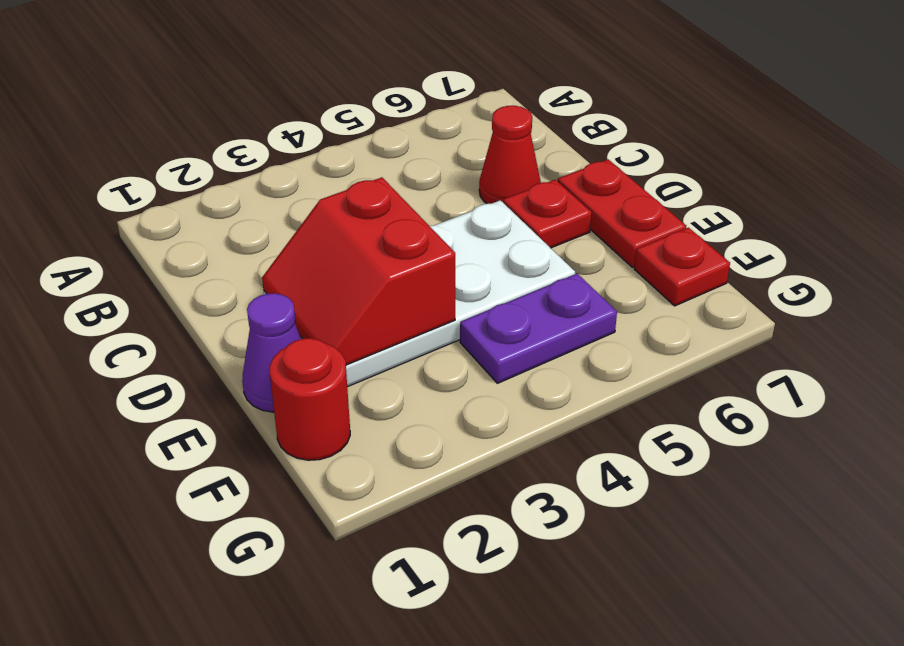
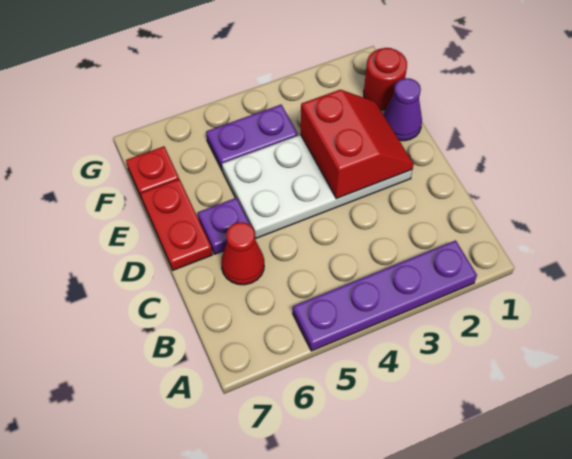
none -> purple 1x4 plate [293,240,477,351]
red 1x1 plate [503,180,592,248] -> purple 1x1 plate [198,198,250,254]

